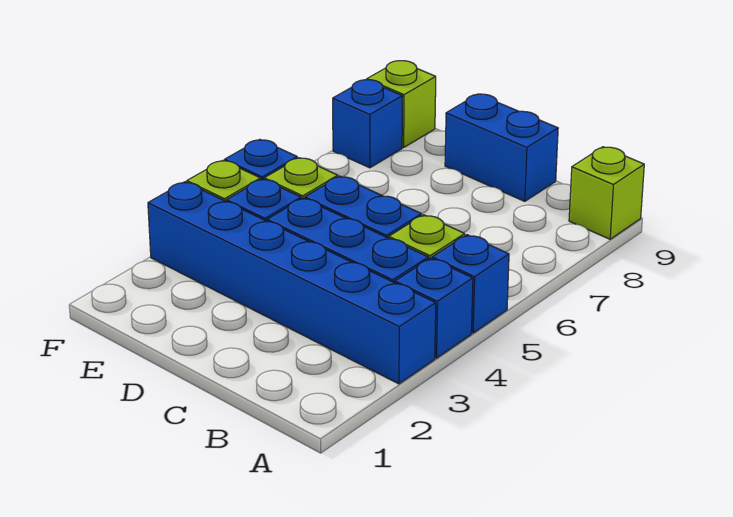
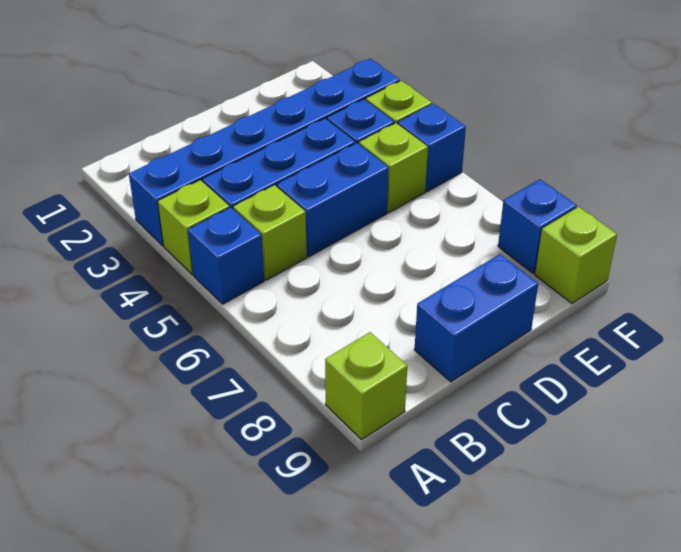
blue 1x1 brick [395,258,473,358] -> lime 1x1 brick [158,180,230,274]

